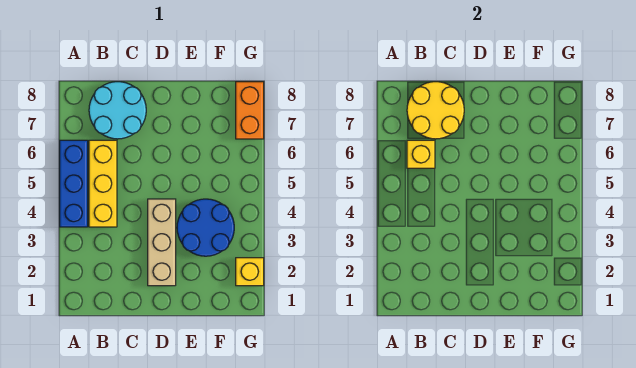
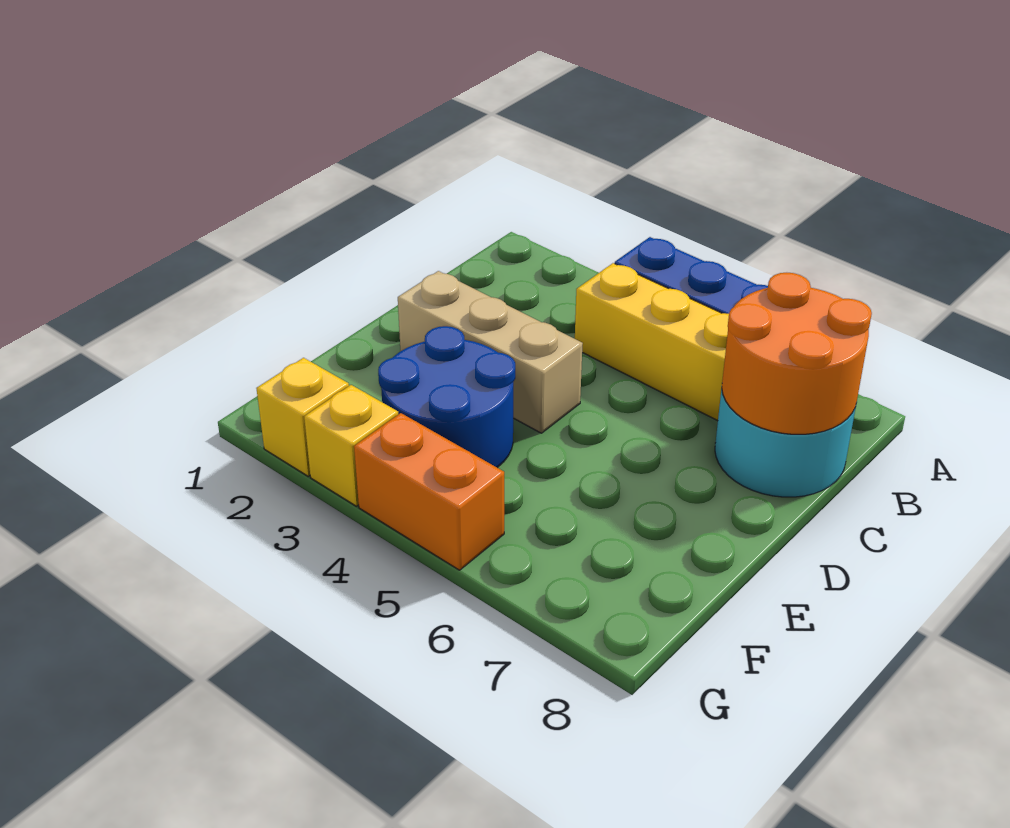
yellow 1x1 brick [407,140,435,168] -> yellow 1x1 brick moved to [304,385,398,506]
yellow 2x2 round brick [407,82,464,139] -> orange 2x2 round brick [722,273,872,434]
orange 1x2 brick [236,82,264,139] -> orange 1x2 brick moved to [354,413,504,570]

